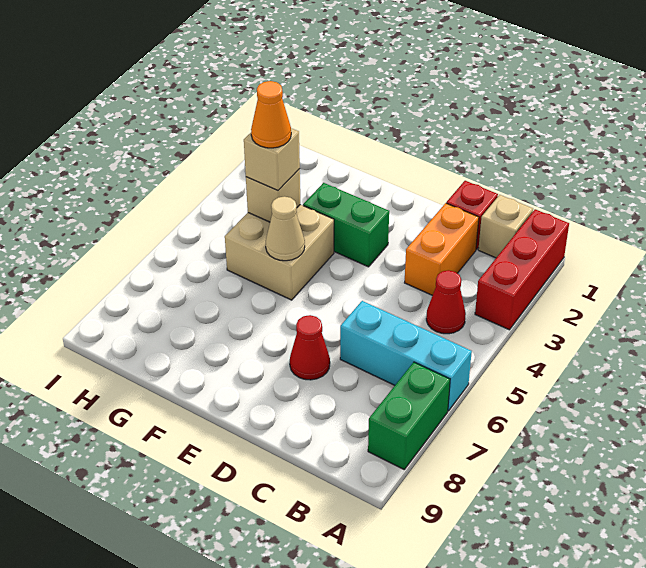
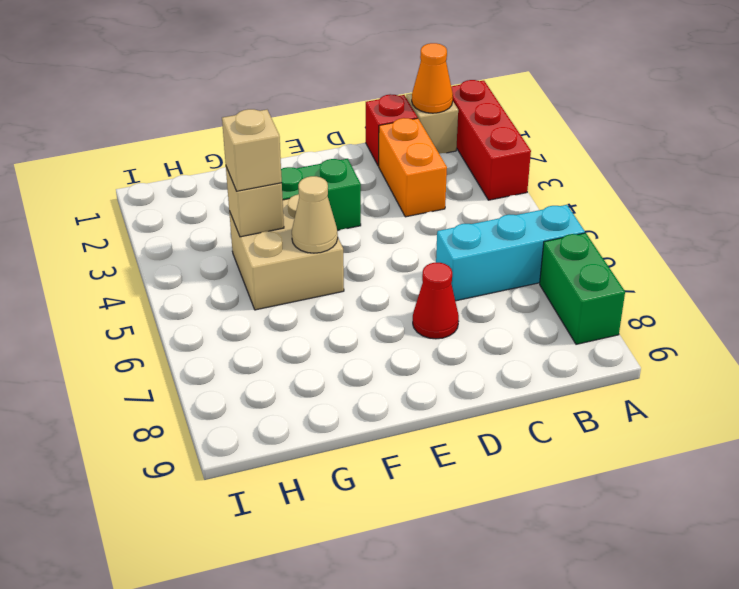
red 1x1 cone [426,270,466,334] -> none
orange 1x1 cone [251,81,291,148] -> orange 1x1 cone moved to [412,43,453,113]

